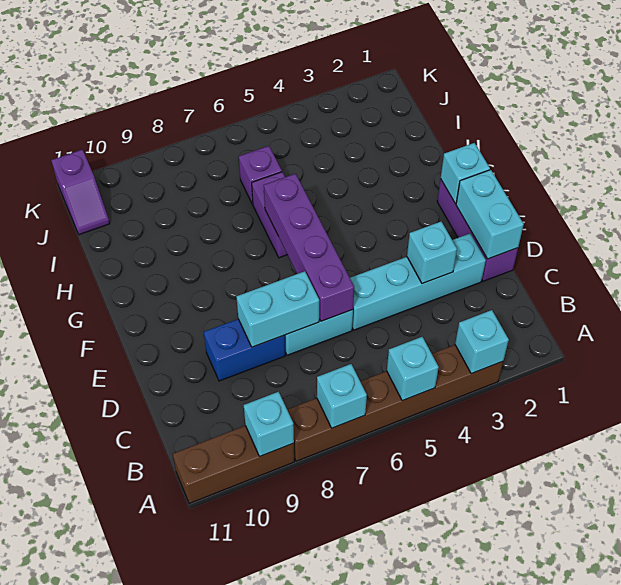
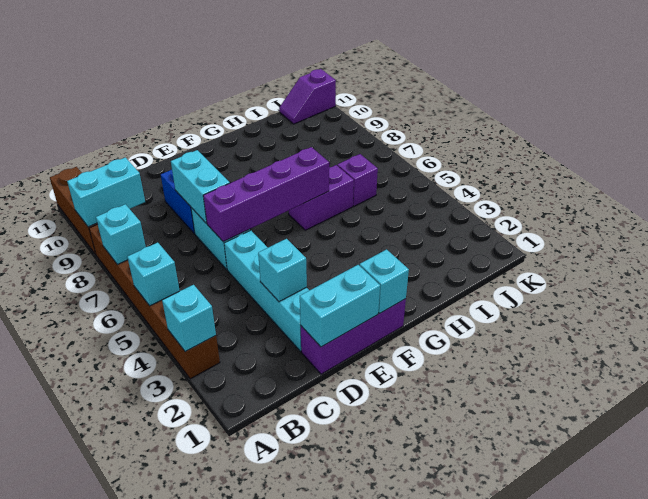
cyan 1x1 brick [244,392,294,456] -> cyan 1x2 brick [67,157,145,227]

